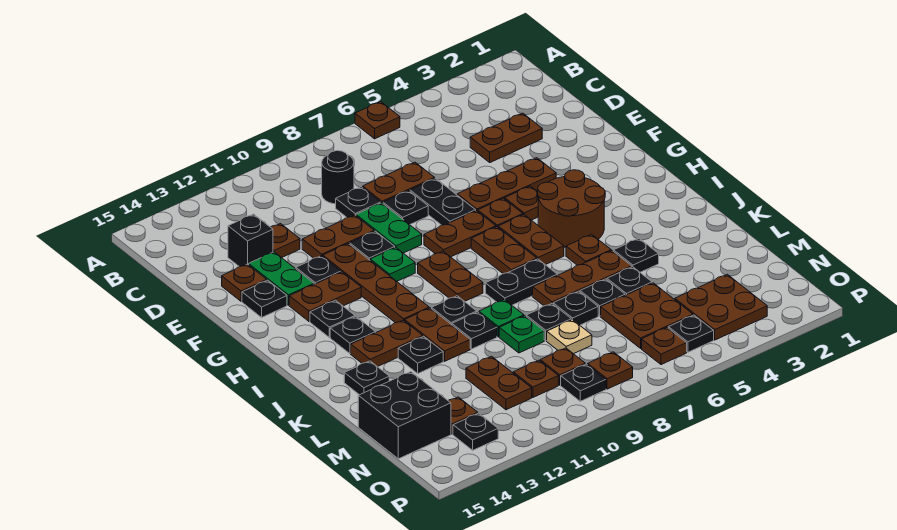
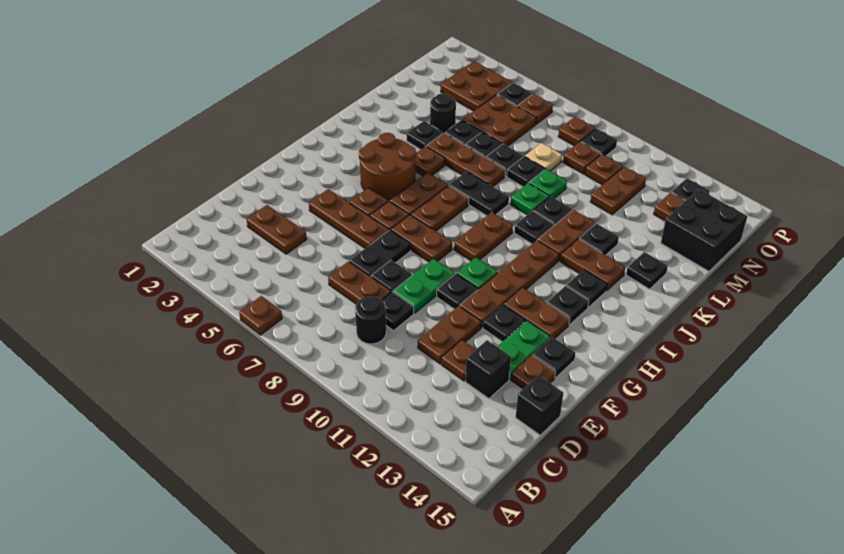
none -> black 1x1 brick [516,375,563,435]
brown 1x2 plate [302,215,374,258] -> brown 1x2 plate turned to [418,306,481,364]
none -> black 1x1 round brick [430,93,456,133]

